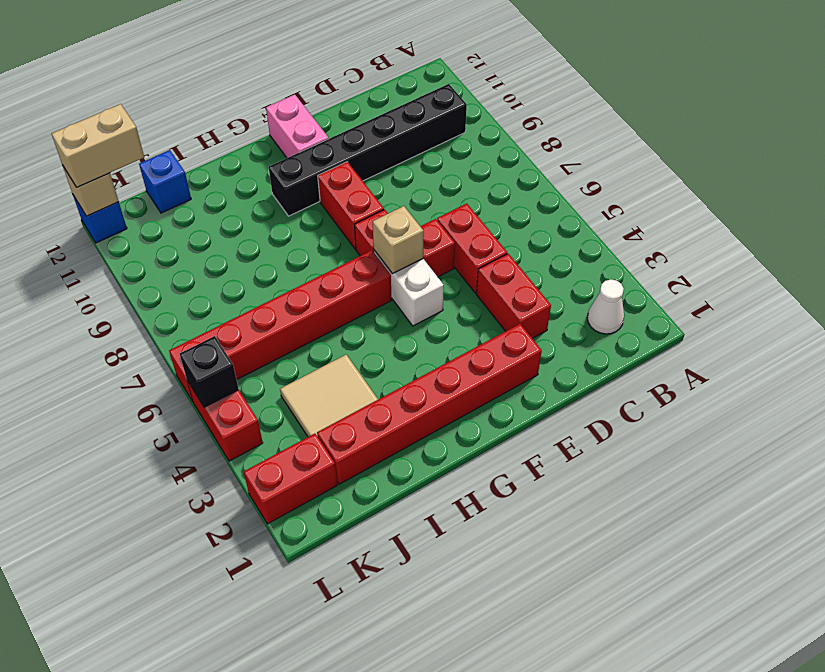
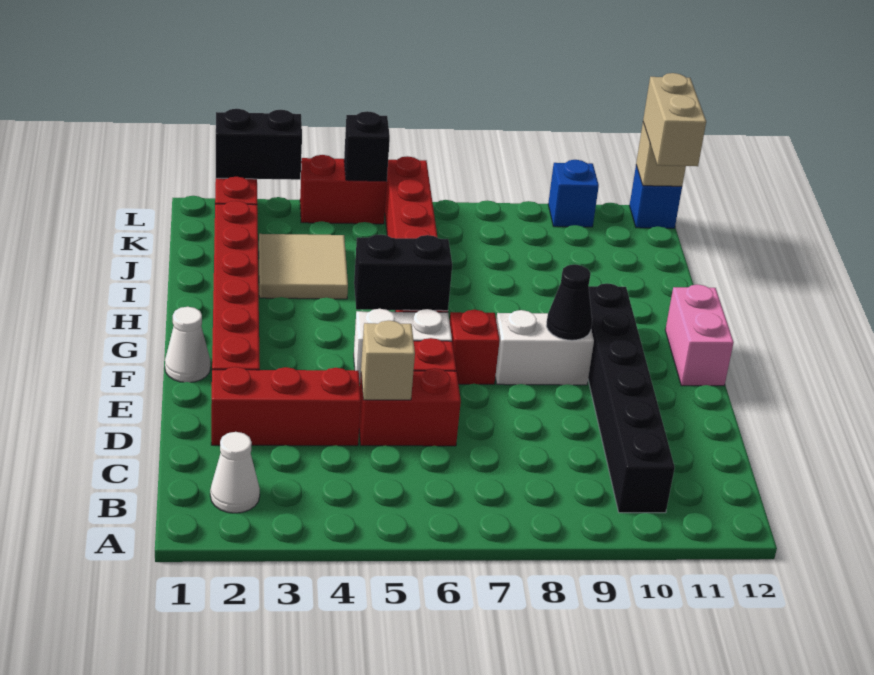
red 1x2 brick [477,254,551,338] -> red 1x3 brick [211,367,361,446]
none -> white 1x1 cone [165,307,210,382]
tan 1x1 brick [373,206,424,274] -> tan 1x1 brick moved to [361,321,415,400]
red 1x2 brick [318,162,384,249] -> white 1x2 brick [495,310,594,385]
none -> black 1x1 cone [546,264,592,340]
pink 1x2 brick [266,95,329,158] -> pink 1x2 brick turned to [665,285,734,386]
none -> black 1x2 brick [354,234,452,311]
blue 1x1 brick [139,150,191,213] -> blue 1x1 brick moved to [548,160,599,227]
none -> black 1x2 brick [216,109,302,180]

